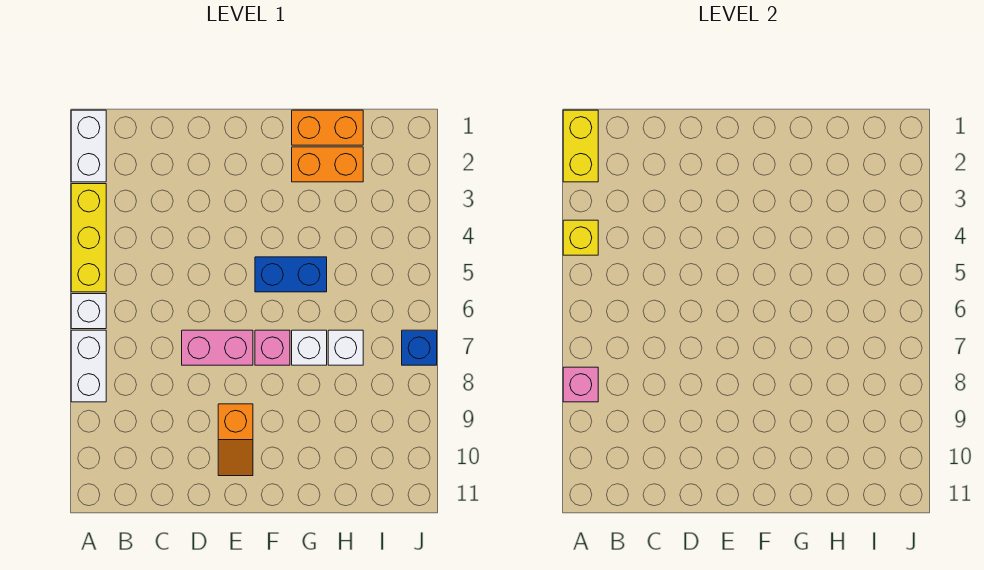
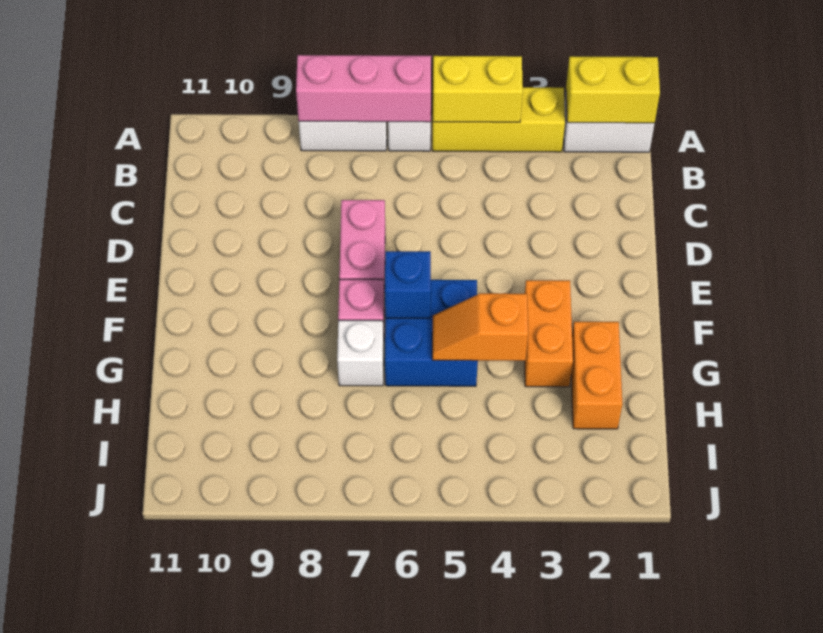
yellow 1x1 brick [563,220,598,255] -> yellow 1x2 brick [433,56,523,122]
pink 1x1 brick [563,367,598,402] -> pink 1x3 brick [296,55,431,122]
orange 1x2 slope [218,404,253,476] -> orange 1x2 slope moved to [432,293,528,361]
blue 1x2 brick [255,257,327,292] -> blue 2x2 brick [385,280,478,386]
orange 1x2 brick [292,110,363,145] -> orange 1x2 brick moved to [525,280,573,387]
white 1x1 brick [328,330,363,365] -> none
blue 1x1 brick [402,330,437,365] -> blue 1x1 brick moved to [385,251,431,318]

